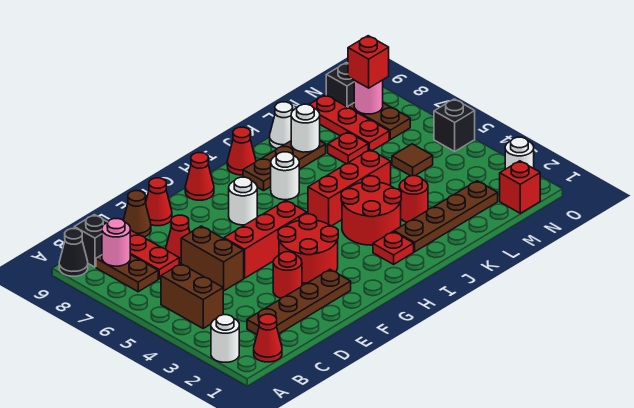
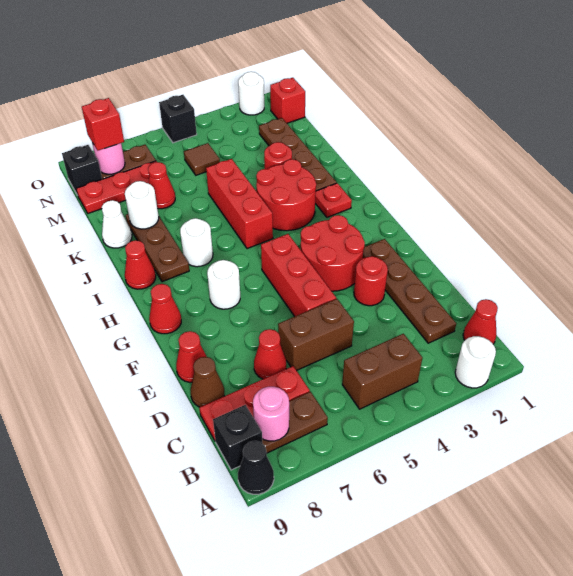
red 1x1 plate [328,132,368,164] -> red 1x1 cone [148,162,175,209]

